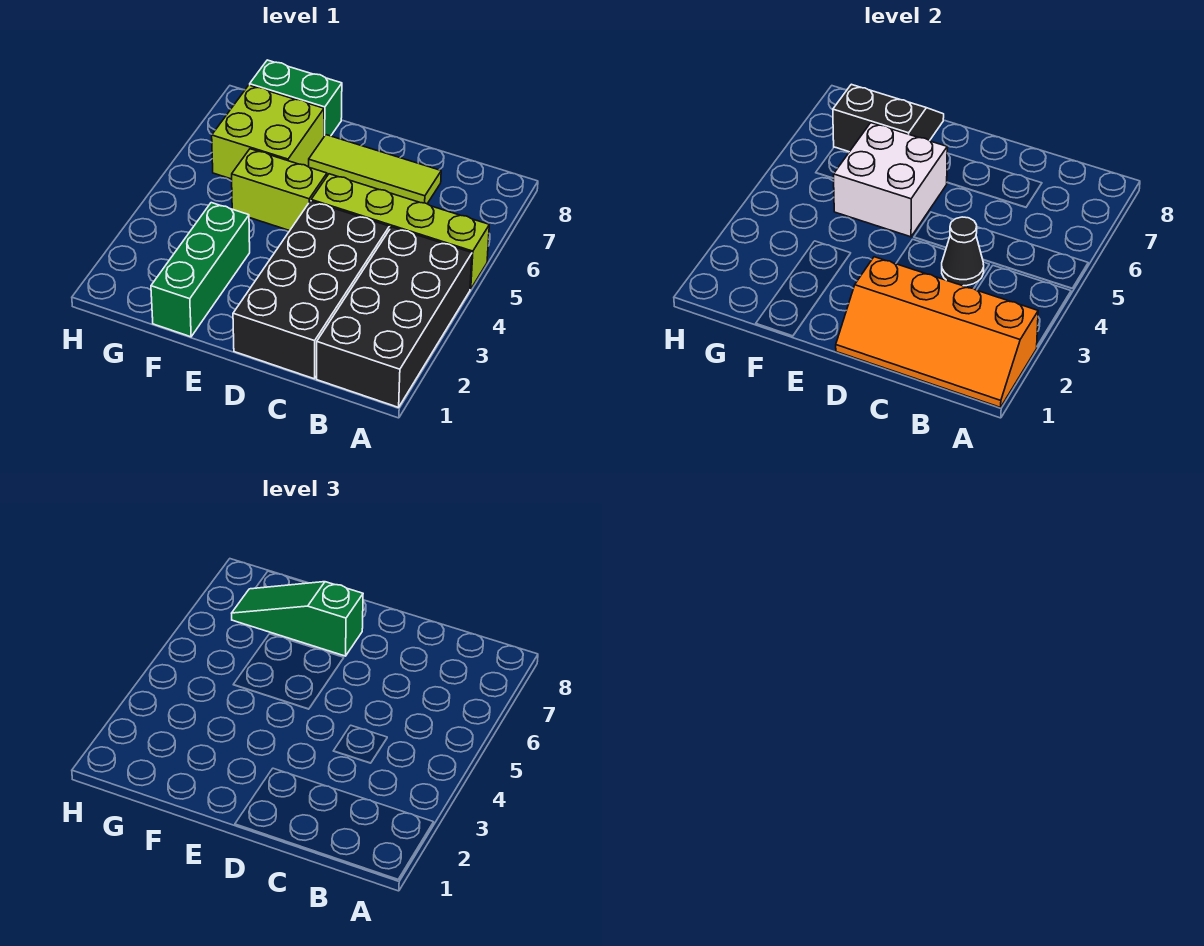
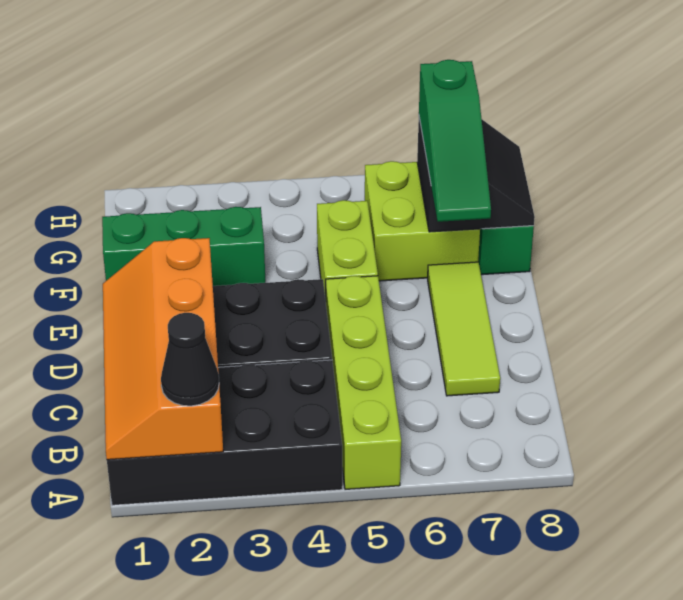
black 1x1 cone [942,217,984,286] -> black 1x1 cone moved to [161,313,219,406]
white 2x2 brick [833,123,947,237] -> none
green 1x3 slope [232,582,363,656] -> green 1x3 slope turned to [419,60,491,222]

